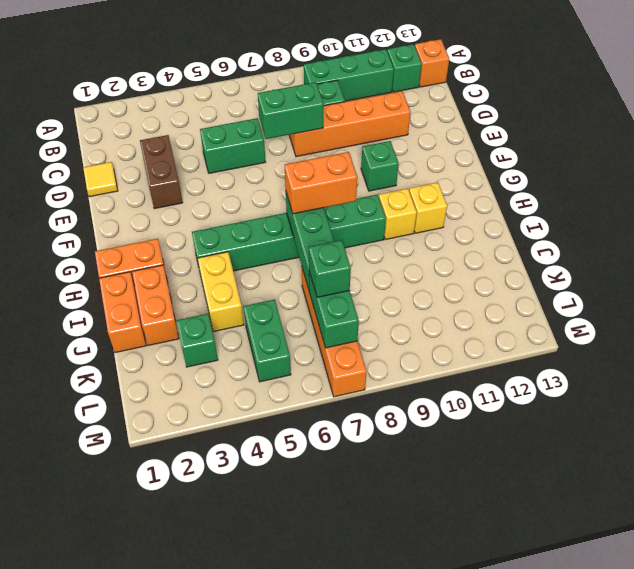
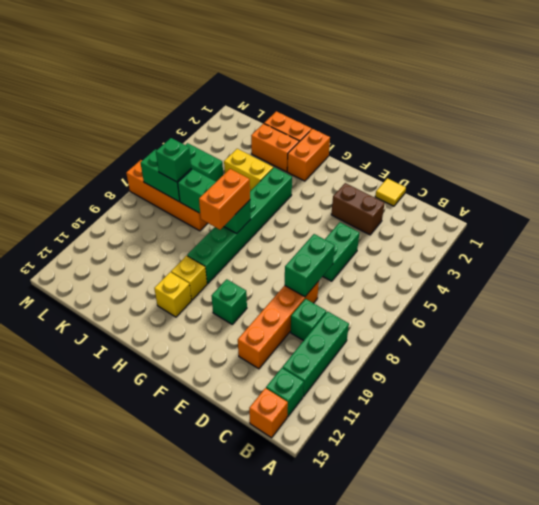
green 1x1 brick [177,314,218,367] -> none

